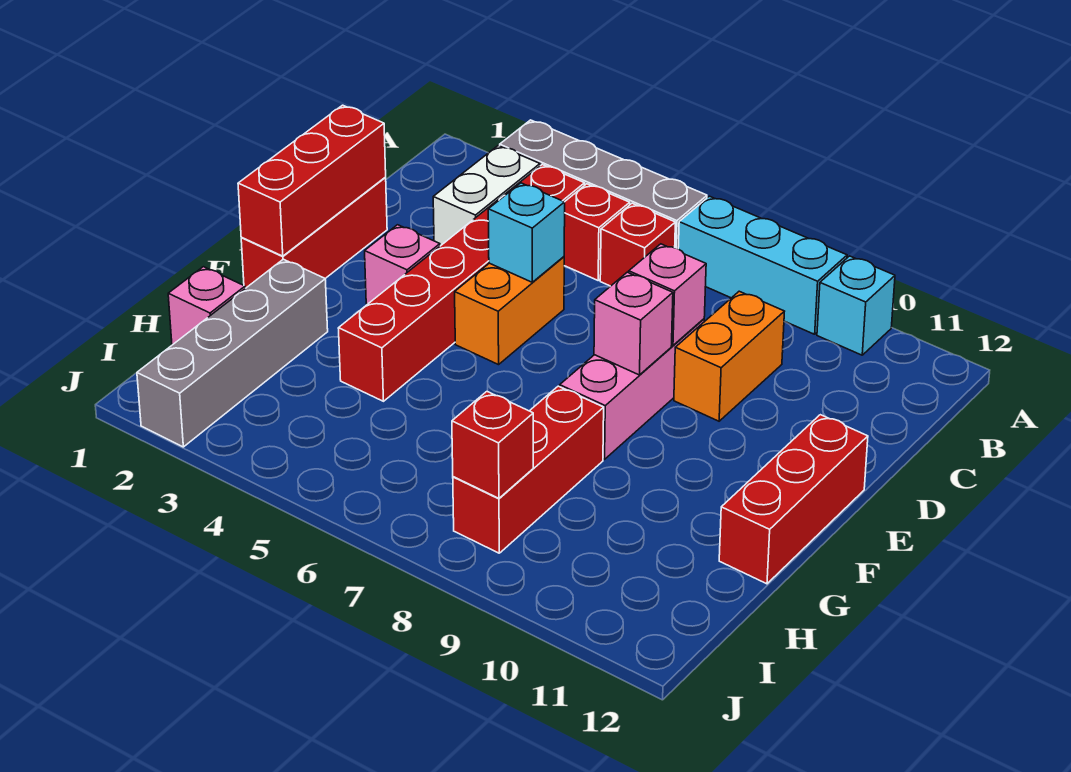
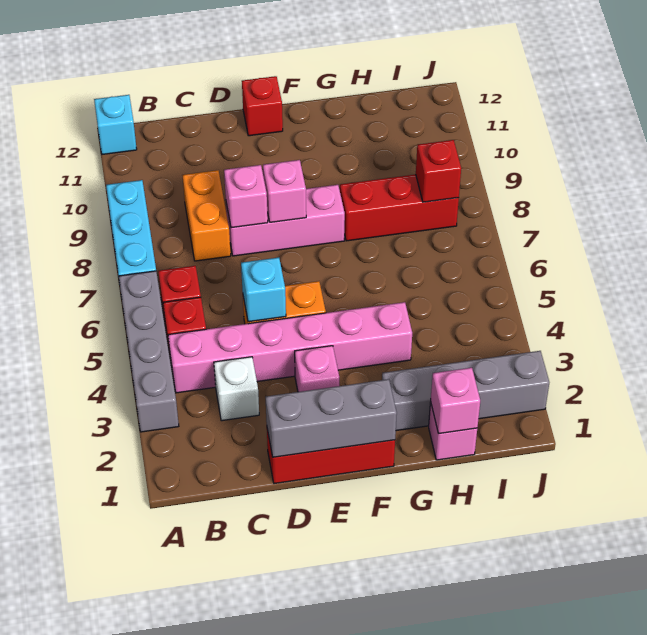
cyan 1x1 brick [817,256,895,355] -> cyan 1x1 brick moved to [94,95,137,154]
white 1x2 brick [433,146,540,246] -> white 1x1 brick [214,357,259,421]
red 1x6 brick [338,165,585,401] -> pink 1x6 brick [168,302,412,393]
orange 1x2 brick [674,291,785,421] -> orange 1x2 brick turned to [182,170,231,261]
red 1x3 brick [238,105,386,256] -> grey 1x3 brick [265,379,397,457]
red 1x3 brick [719,415,868,584] -> red 1x1 brick [242,76,283,136]
none -> pink 1x1 brick [431,368,480,434]

